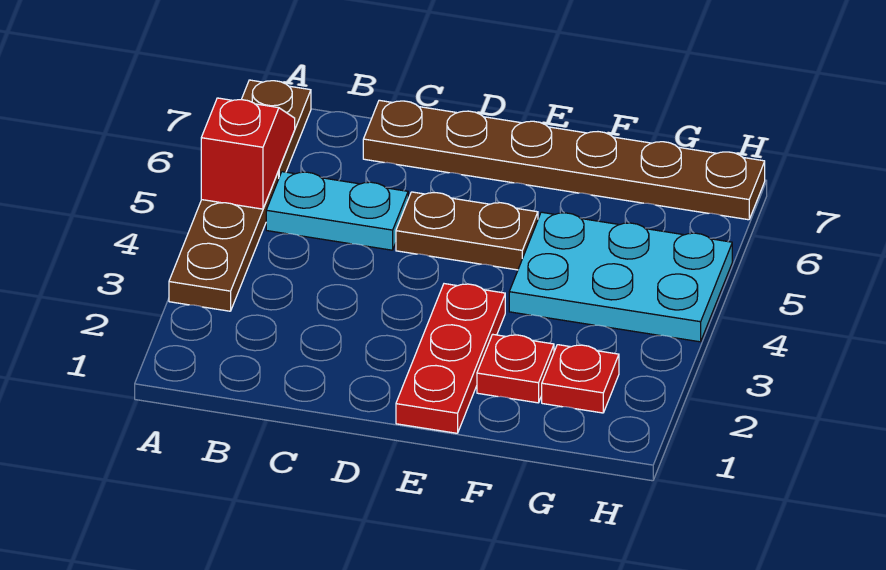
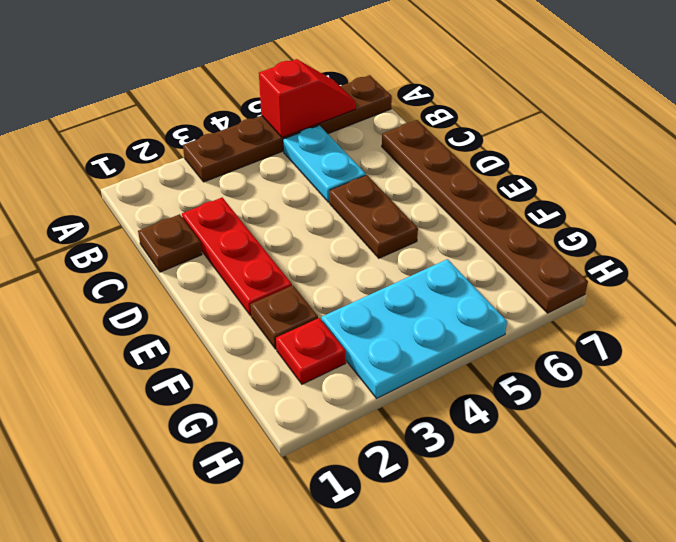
none -> brown 1x1 plate [138,214,202,272]
red 1x3 plate [396,284,505,433] -> red 1x3 plate turned to [182,198,292,316]
red 1x1 plate [477,334,554,403] -> brown 1x1 plate [250,285,318,349]
cyan 2x3 plate [509,212,732,342] -> cyan 2x3 plate turned to [321,259,507,398]

